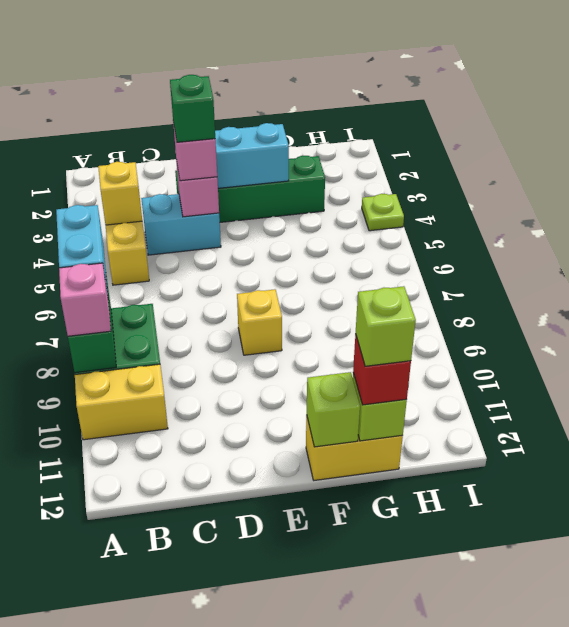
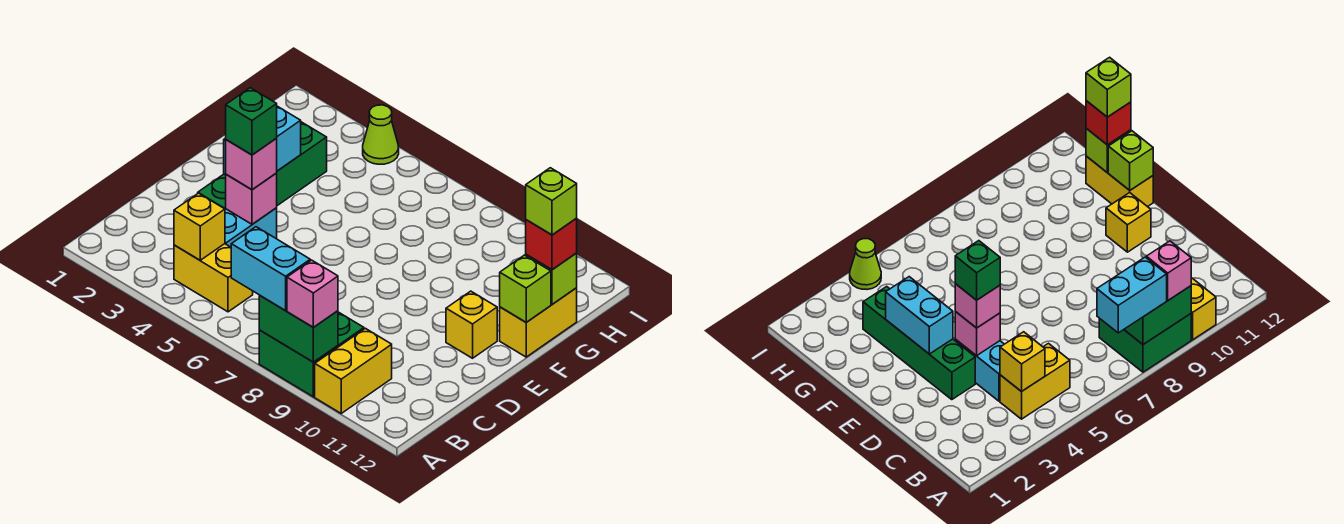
yellow 1x1 brick [237,289,282,355] -> yellow 1x1 brick moved to [446,291,497,358]
lime 1x1 plate [362,194,404,231] -> lime 1x1 cone [363,105,399,164]

